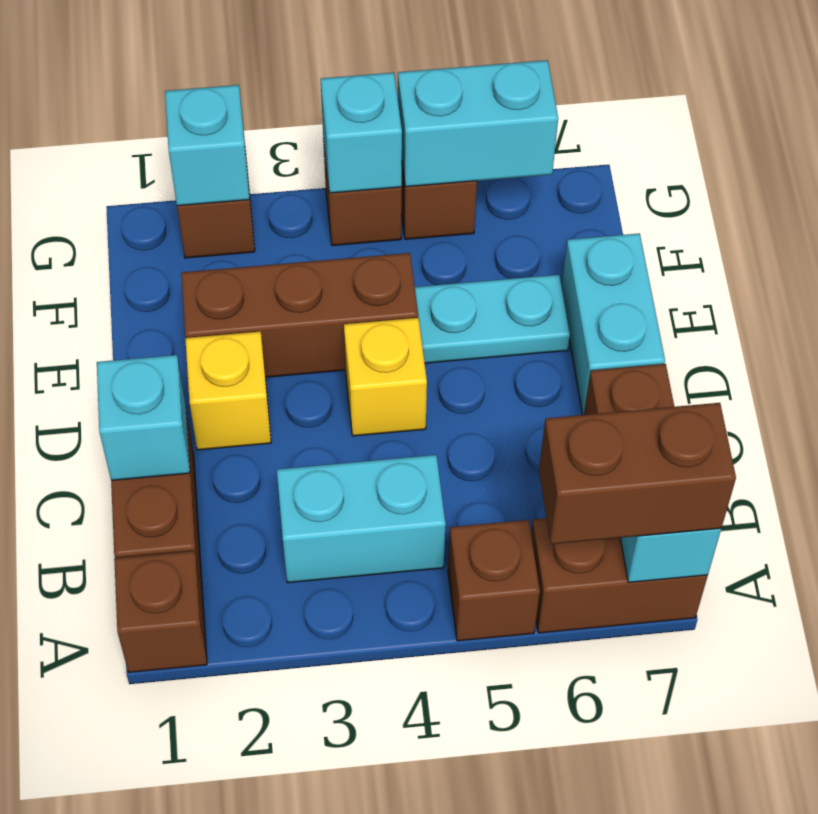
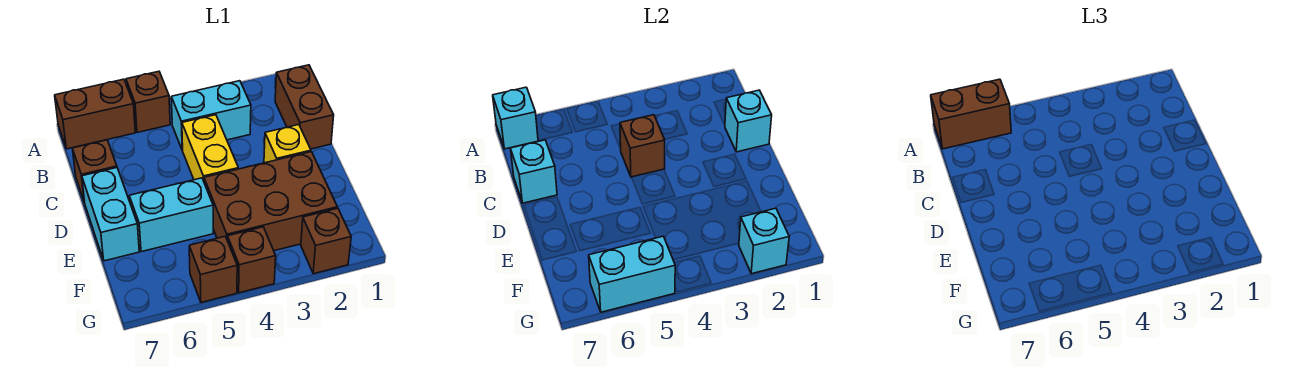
brown 1x1 brick [114,551,207,672] -> brown 1x1 brick moved to [620,115,665,177]
yellow 1x1 brick [344,318,427,436] -> yellow 1x2 brick [182,115,238,181]
brown 1x3 brick [181,253,418,377] -> brown 2x3 brick [204,152,337,251]
cyan 1x2 plate [415,275,570,363] -> cyan 1x2 brick [129,178,213,252]
cyan 1x1 brick [321,73,402,193] -> cyan 1x1 brick moved to [510,140,557,203]

